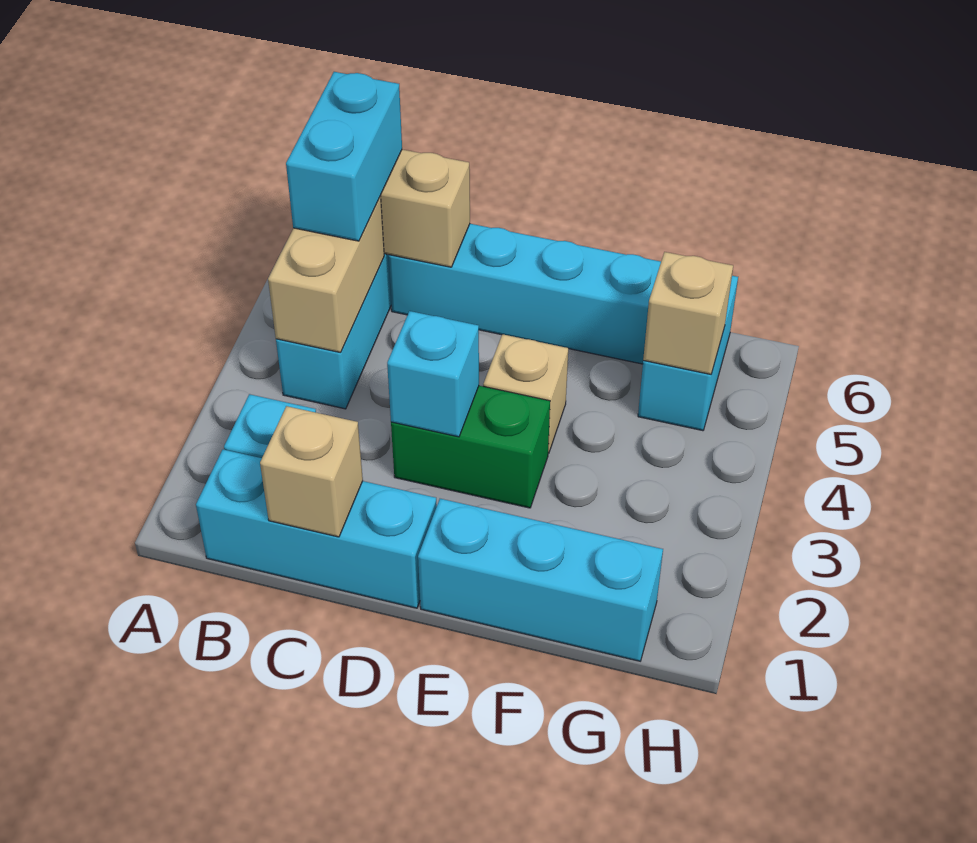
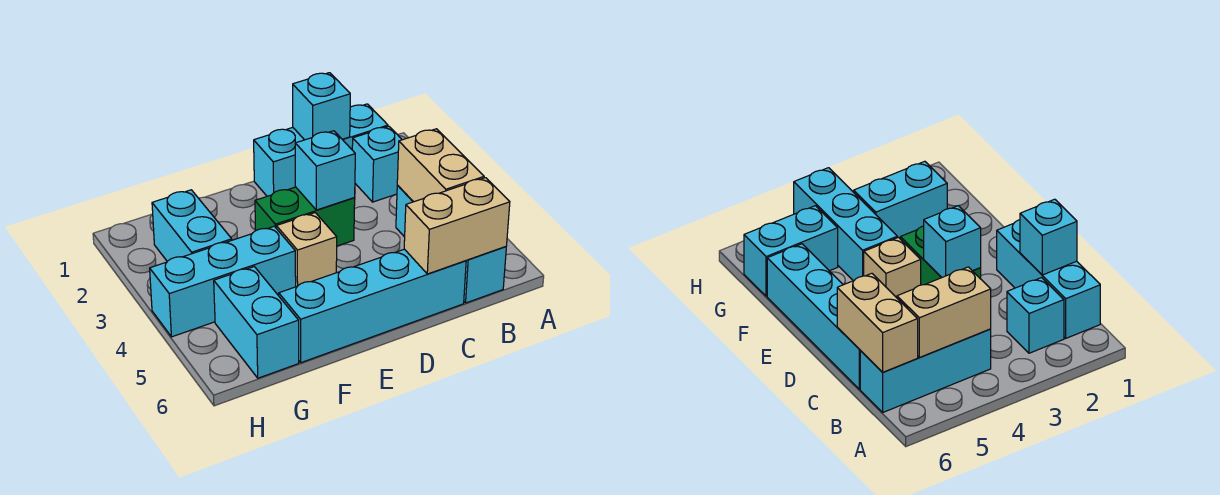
cyan 1x2 brick [286,72,402,241] -> cyan 1x2 brick moved to [152,190,232,261]
tan 1x1 brick [260,406,363,537] -> cyan 1x1 brick [293,73,350,140]
cyan 1x3 brick [418,499,663,661] -> cyan 1x3 brick moved to [150,226,296,337]
tan 1x1 brick [643,252,733,374] -> none

